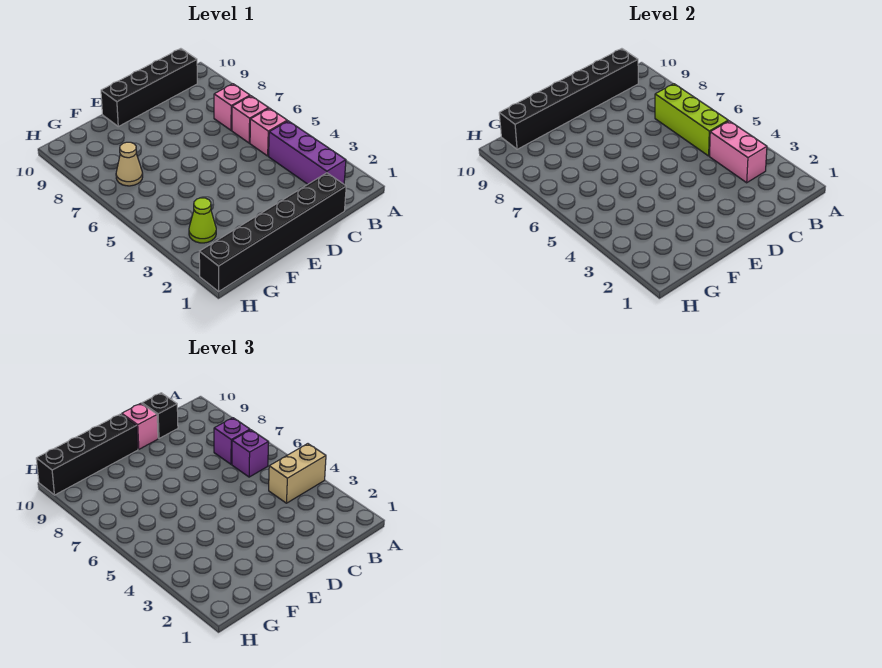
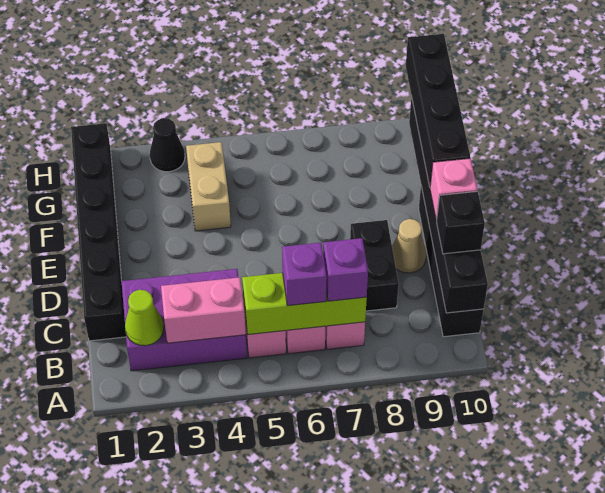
tan 1x2 brick [269,444,326,503] -> tan 1x2 brick moved to [186,142,231,231]
purple 1x3 brick [269,121,346,184] -> purple 2x3 brick [122,269,247,371]
none -> black 1x2 brick [350,220,399,311]
lime 1x1 cone [189,198,216,243] -> lime 1x1 cone moved to [125,290,164,346]
tan 1x1 cone [116,142,143,186] -> tan 1x1 cone moved to [392,219,426,273]
none -> black 1x1 cone [150,118,185,172]

